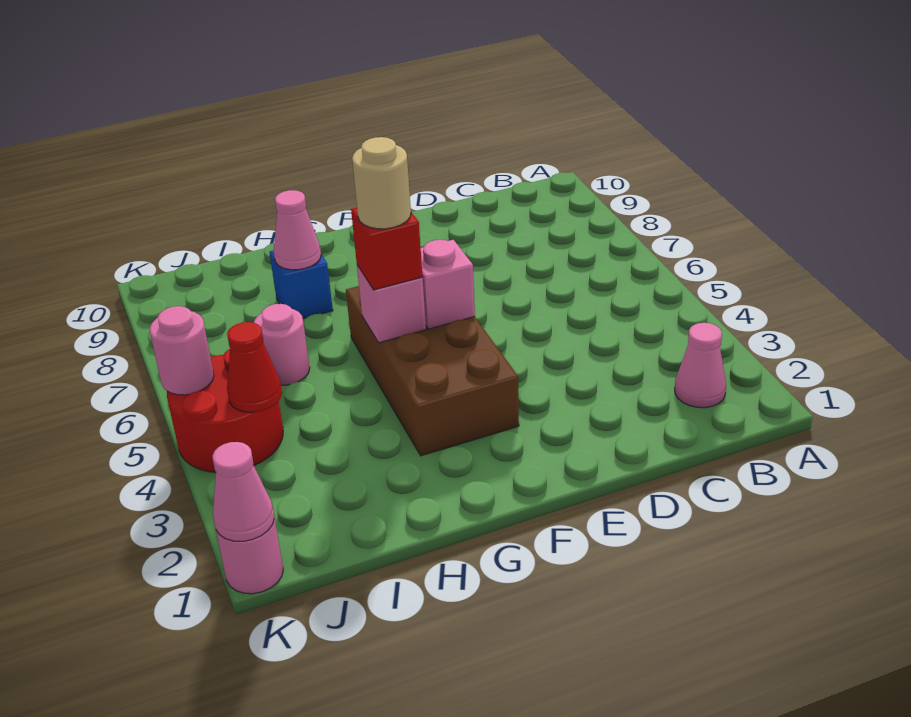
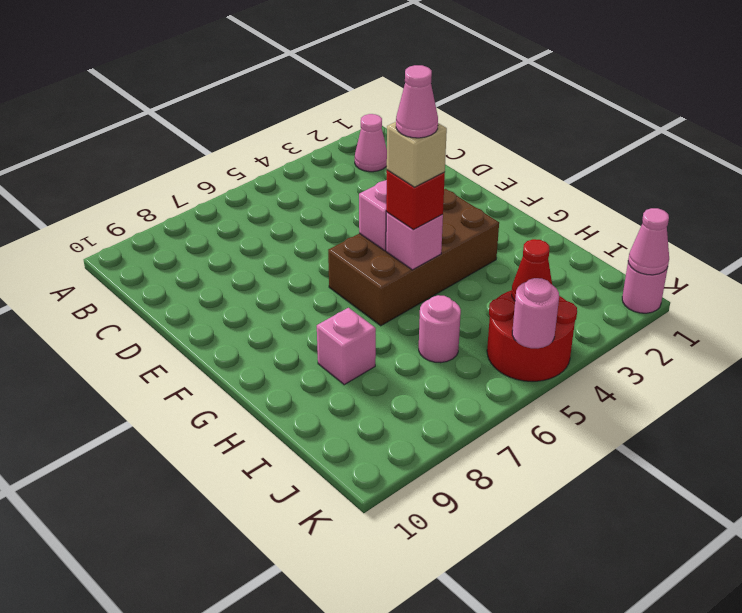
tan 1x1 round brick [352,137,411,229] -> tan 1x1 brick [387,122,447,187]
blue 1x1 brick [269,250,333,319] -> pink 1x1 brick [317,308,376,385]
pink 1x1 cone [274,190,321,270] -> pink 1x1 cone moved to [396,65,438,138]

